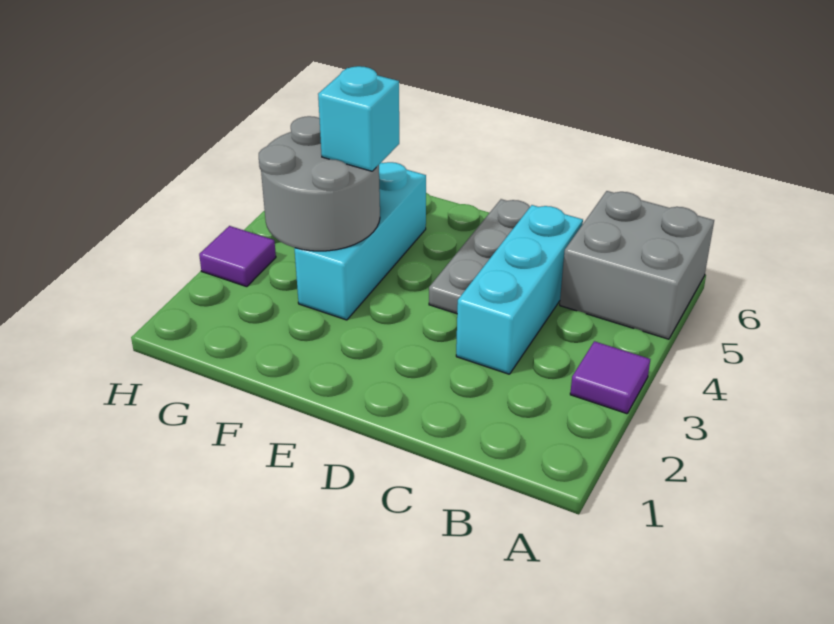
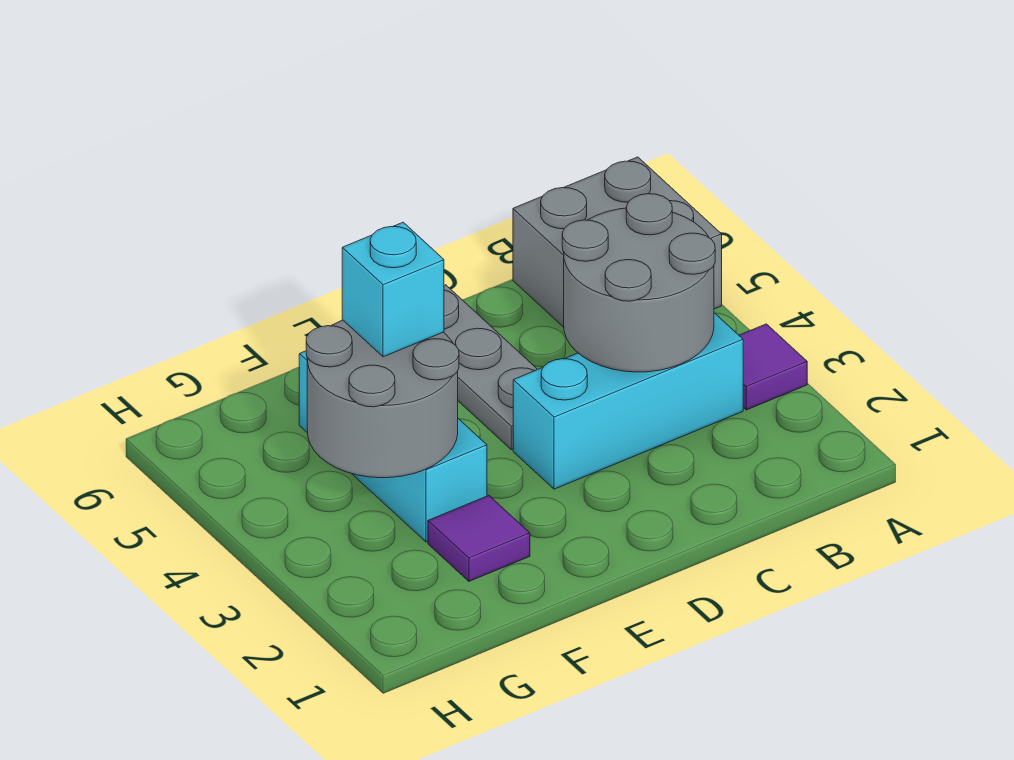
none -> grey 2x2 round brick [562,194,715,372]
cyan 1x3 brick [456,205,583,374] -> cyan 1x3 brick turned to [513,313,743,489]
purple 1x1 tile [199,226,276,287] -> purple 1x1 tile moved to [428,496,530,581]

